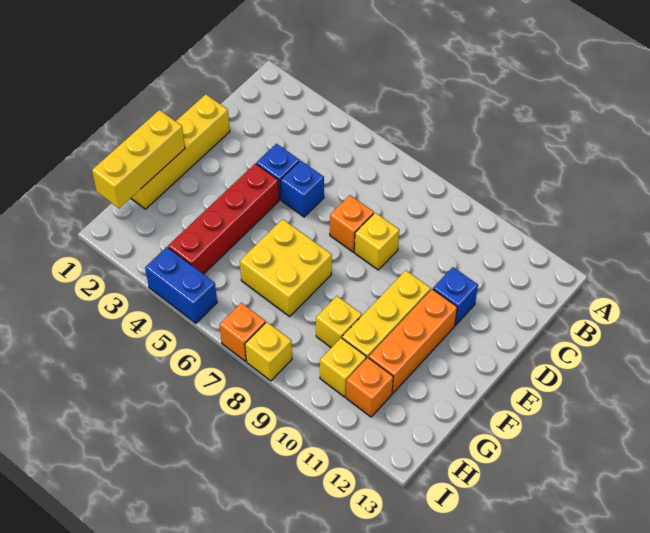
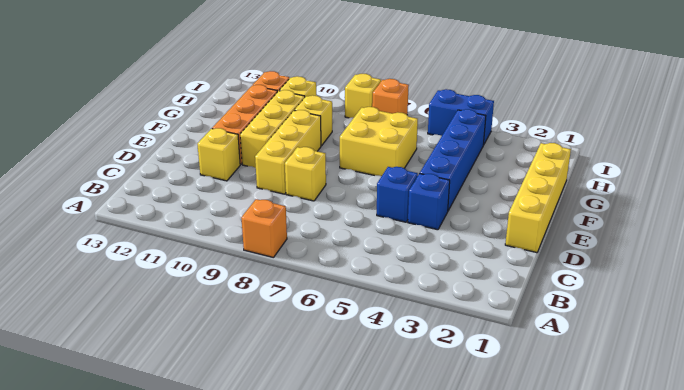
orange 1x1 brick [330,195,374,252] -> orange 1x1 brick moved to [241,199,287,258]
blue 1x1 brick [433,267,478,325] -> yellow 1x1 brick [197,128,240,181]
red 1x4 brick [168,164,279,274] -> blue 1x4 brick [420,109,486,211]
yellow 1x3 brick [92,110,185,208] -> yellow 1x3 brick moved to [255,110,321,194]

